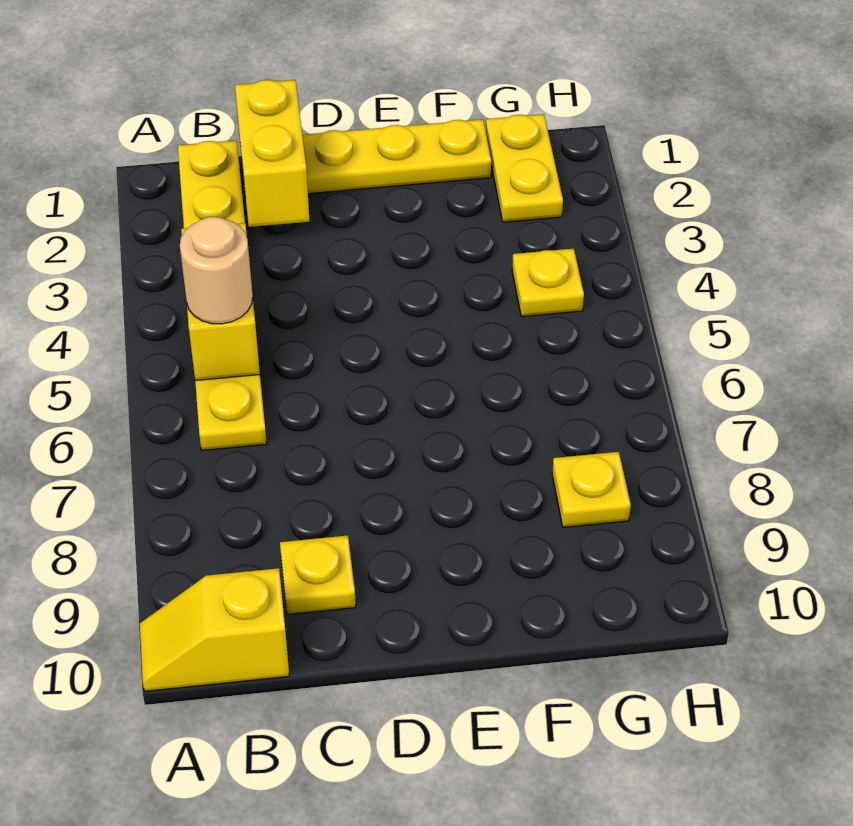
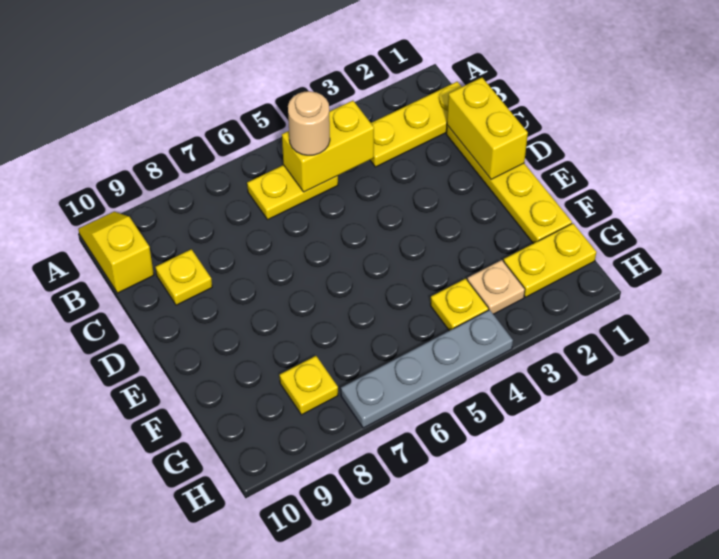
yellow 1x2 brick [235,80,309,227] -> yellow 1x2 brick turned to [447,78,528,179]
none -> tan 1x1 plate [467,260,525,314]
none -> grey 1x4 plate [341,310,513,428]

